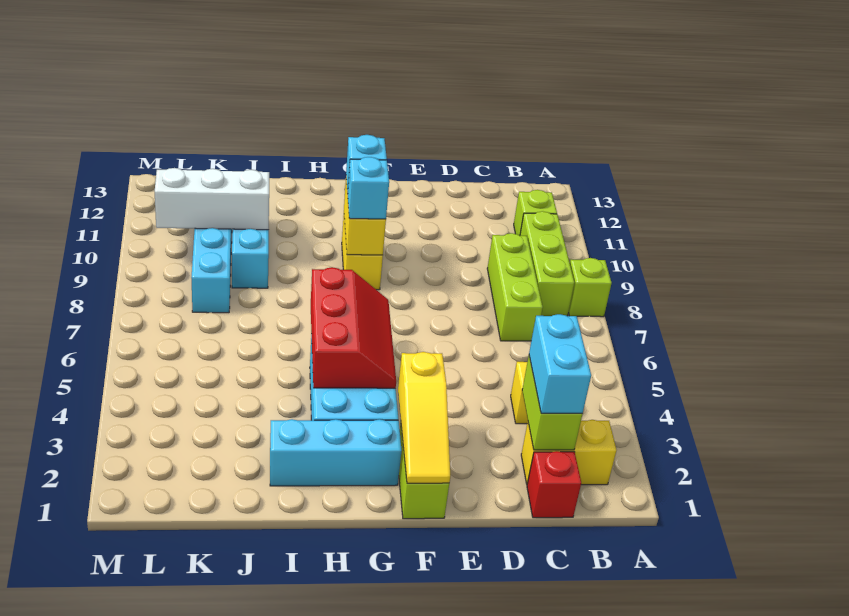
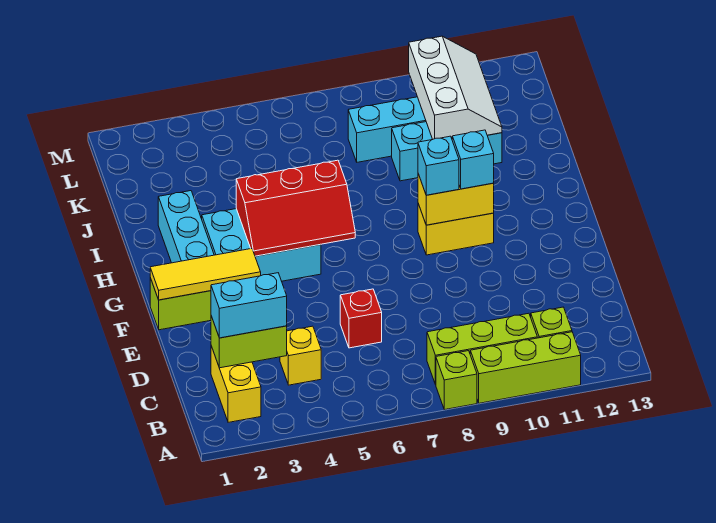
red 1x1 brick [527,451,581,518] -> red 1x1 brick moved to [340,289,382,348]
lime 1x3 brick [487,233,543,341] -> lime 1x3 brick moved to [470,332,581,403]
yellow 1x3 slope [398,352,450,483] -> yellow 1x3 tile [150,249,261,300]

